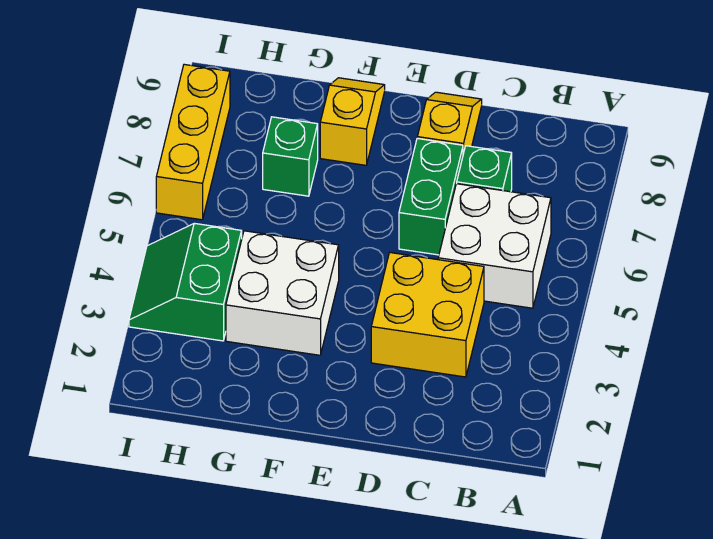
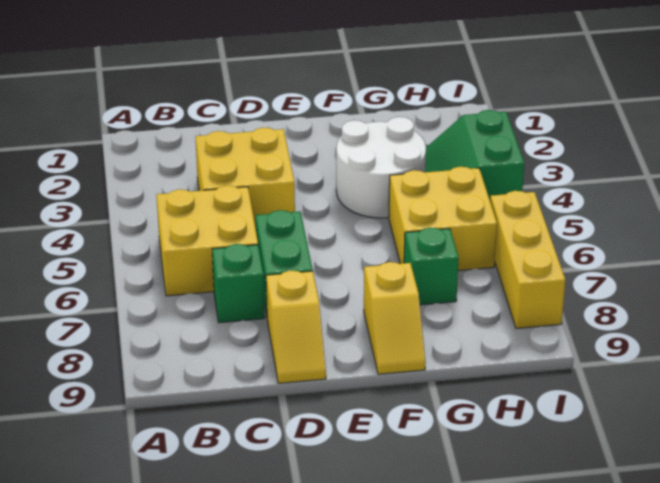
white 2x2 brick [438,184,551,308] -> yellow 2x2 brick [157,186,258,296]
white 2x2 brick [226,231,339,355] -> white 2x2 round brick [336,117,426,218]
none -> yellow 2x2 brick [389,167,497,271]
green 2x2 slope [129,223,242,341] -> green 2x2 slope turned to [425,110,524,199]

